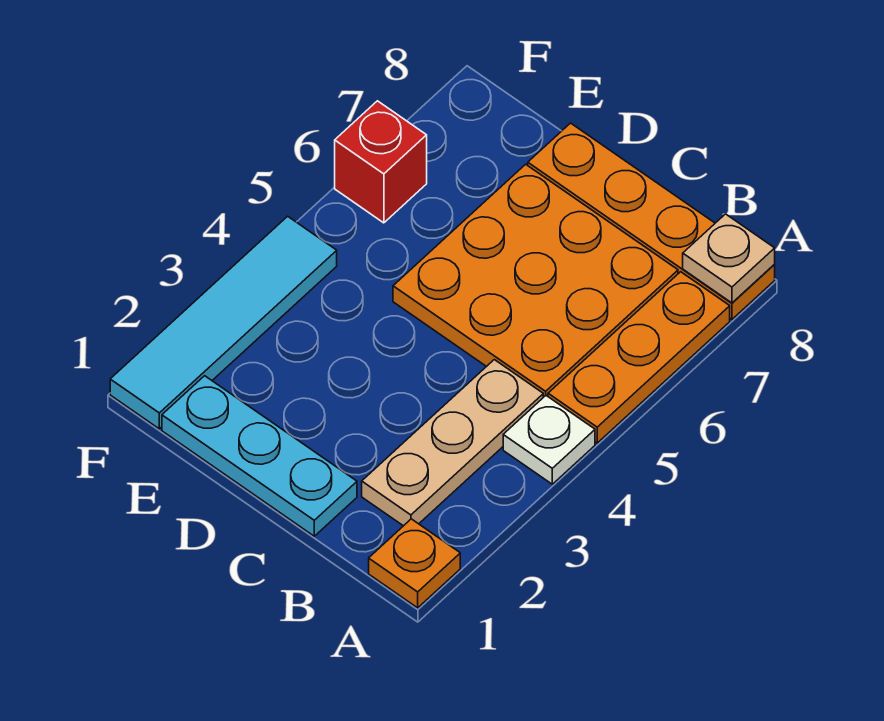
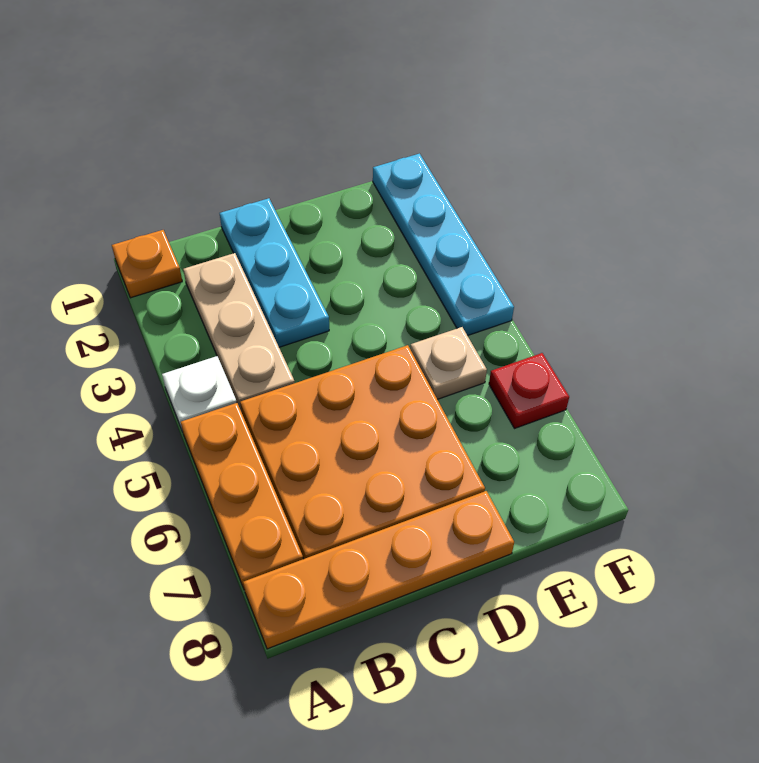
tan 1x1 plate [683,214,775,303] -> tan 1x1 plate moved to [410,327,487,399]
cyan 1x3 plate [162,376,357,536] -> cyan 1x3 plate turned to [220,198,329,347]
cyan 1x4 tile [110,216,337,429] -> cyan 1x4 plate [373,154,514,336]
red 1x1 brick [335,101,427,223] -> red 1x1 plate [489,353,569,429]

